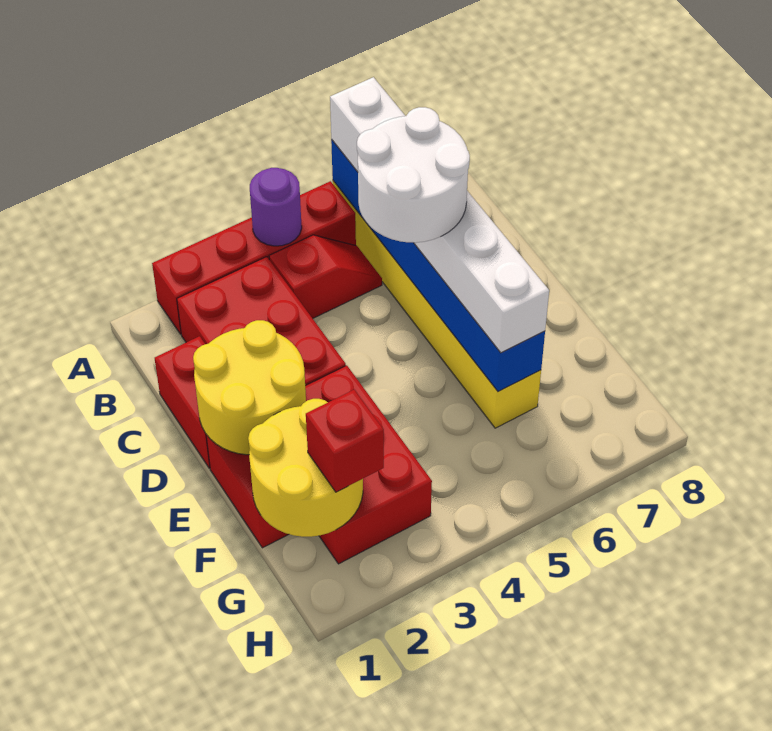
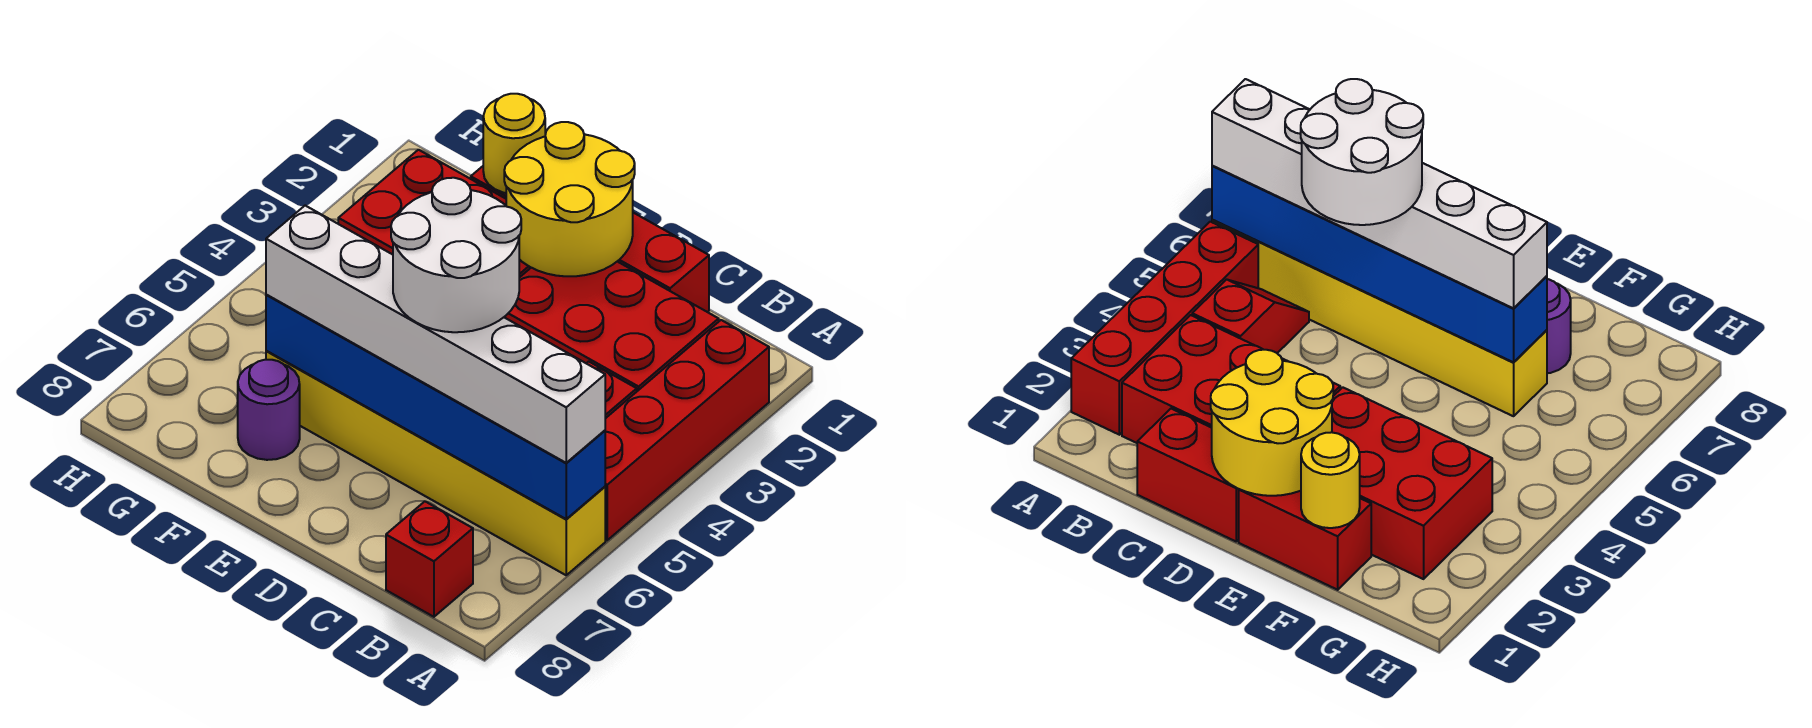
purple 1x1 round brick [250,168,302,246] -> purple 1x1 round brick moved to [238,360,300,460]
yellow 2x2 round brick [248,399,363,537] -> yellow 1x1 round brick [483,94,545,193]
red 1x1 brick [306,390,384,492] -> red 1x1 brick moved to [386,501,473,617]

